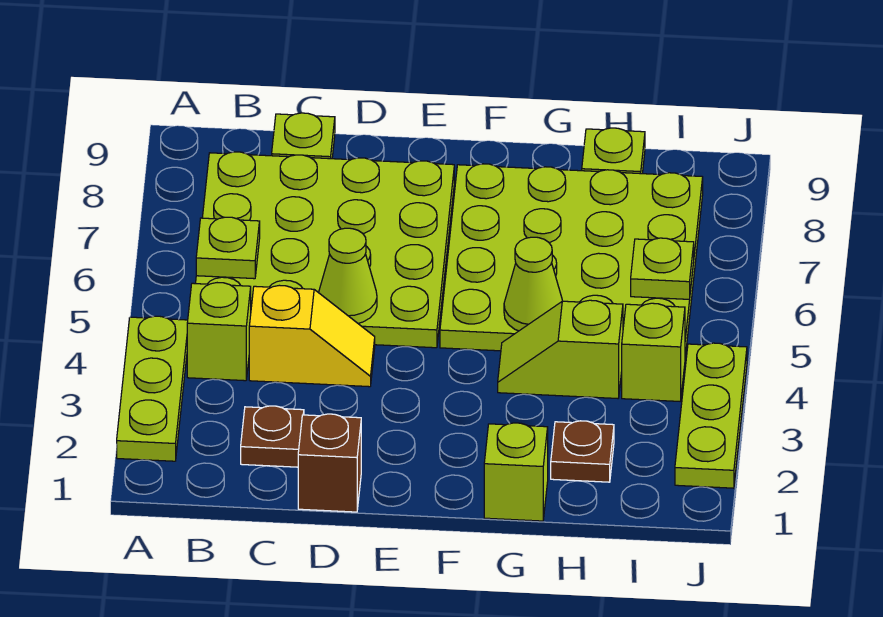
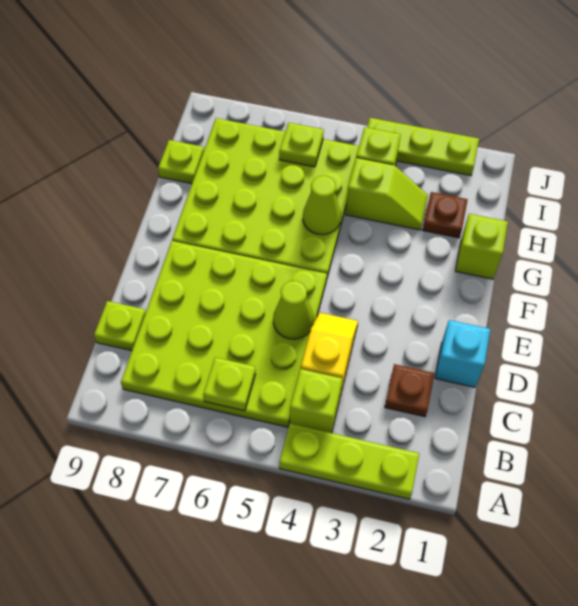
brown 1x1 brick [298,414,361,512] -> cyan 1x1 brick [435,320,490,387]
lime 1x2 slope [498,300,623,398] -> lime 1x2 slope turned to [346,158,428,230]

